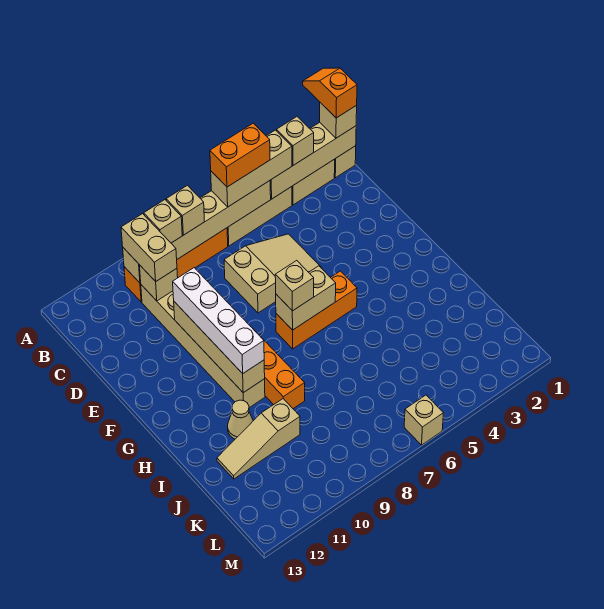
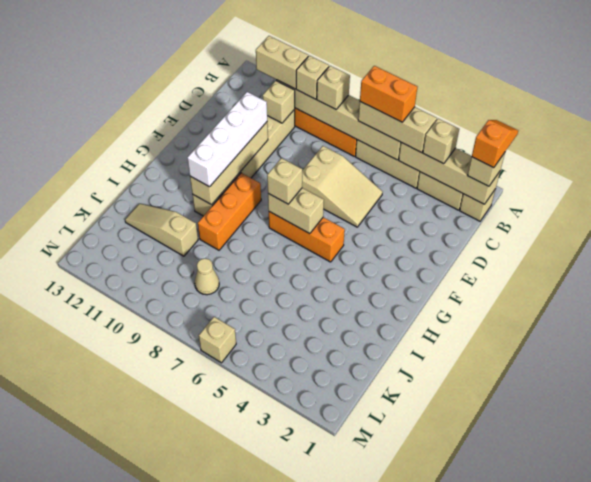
tan 1x2 brick [121,214,177,282] -> tan 1x2 brick turned to [256,36,308,89]
tan 1x1 cone [228,400,253,439] -> tan 1x1 cone moved to [195,259,219,295]

